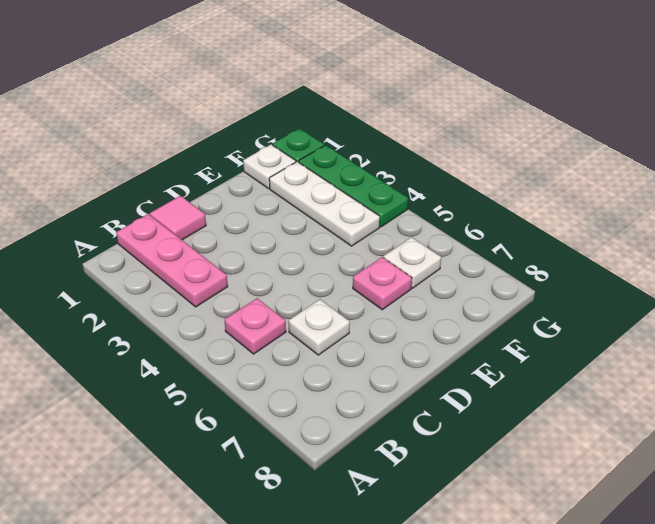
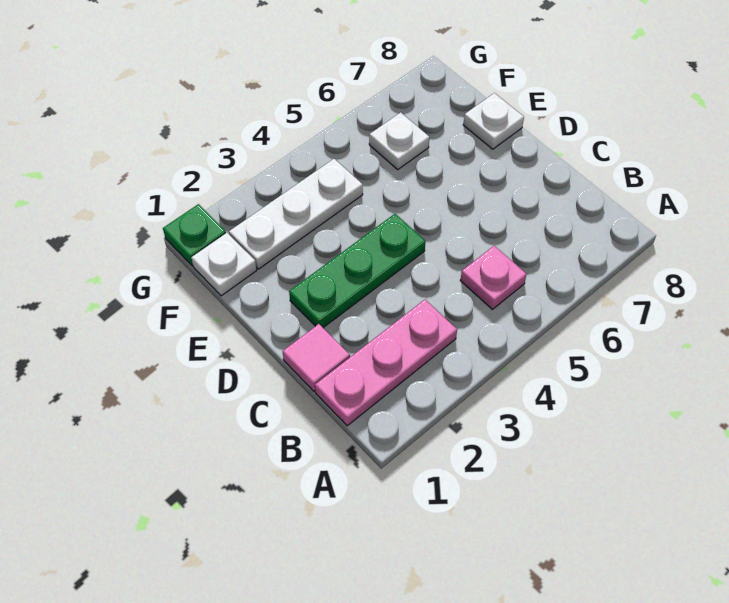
white 1x1 plate [289,299,350,355] -> white 1x1 plate moved to [463,93,524,149]
pink 1x1 plate [353,257,412,310] -> none
green 1x3 plate [299,145,408,227] -> green 1x3 plate moved to [289,214,425,328]

